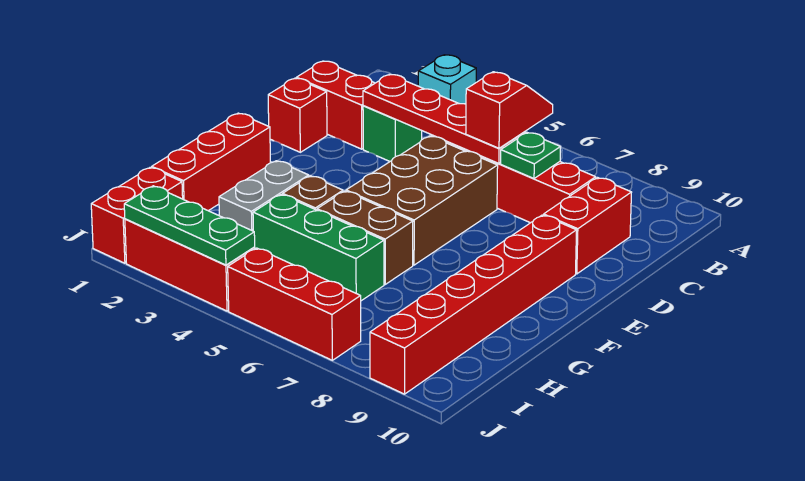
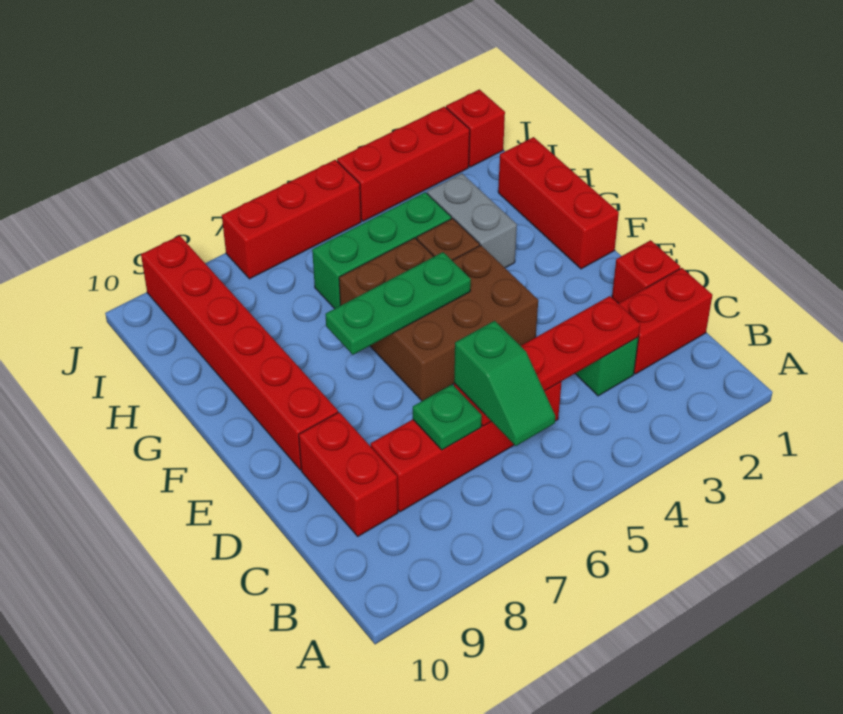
cyan 1x1 brick [418,55,476,104] -> none
red 1x2 slope [466,72,553,148] -> green 1x2 slope [454,321,555,446]
brown 2x3 brick [346,136,498,265] -> brown 2x3 brick turned to [370,245,538,401]
red 1x2 brick [91,167,183,263] -> red 1x1 brick [446,89,505,167]
green 1x3 plate [124,186,255,265] -> green 1x3 plate moved to [325,252,471,355]

